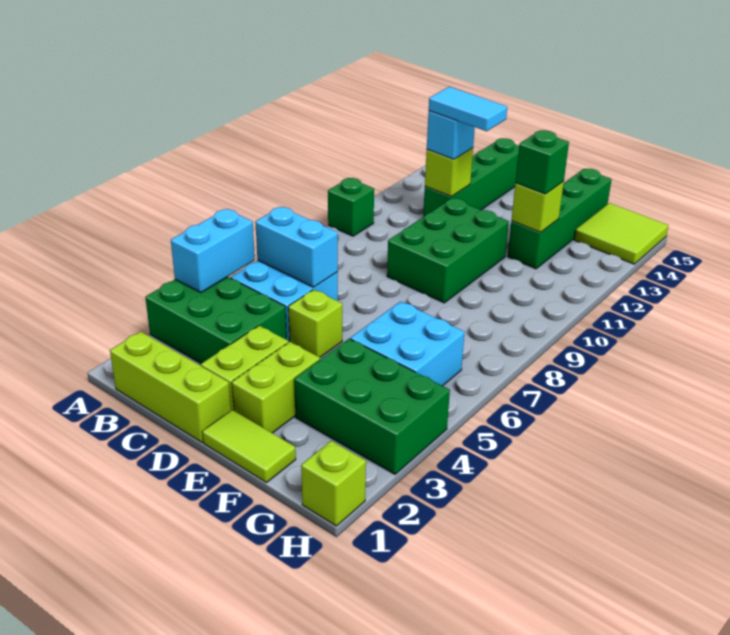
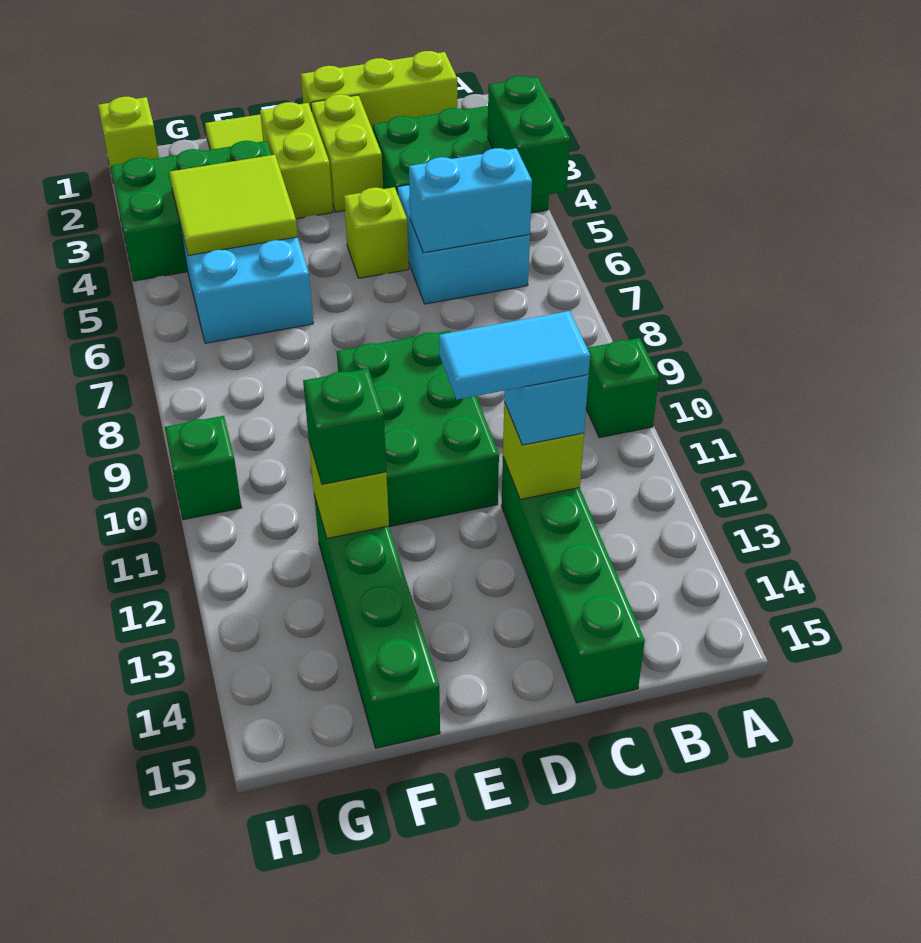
cyan 1x2 brick [171,209,255,293] -> green 1x2 brick [488,76,570,197]
lime 2x2 tile [574,203,669,264] -> lime 2x2 tile moved to [169,155,298,256]
none -> green 1x1 brick [165,416,242,520]

